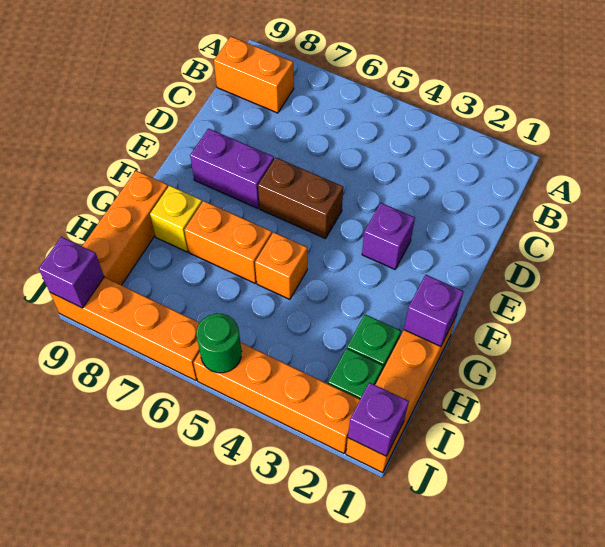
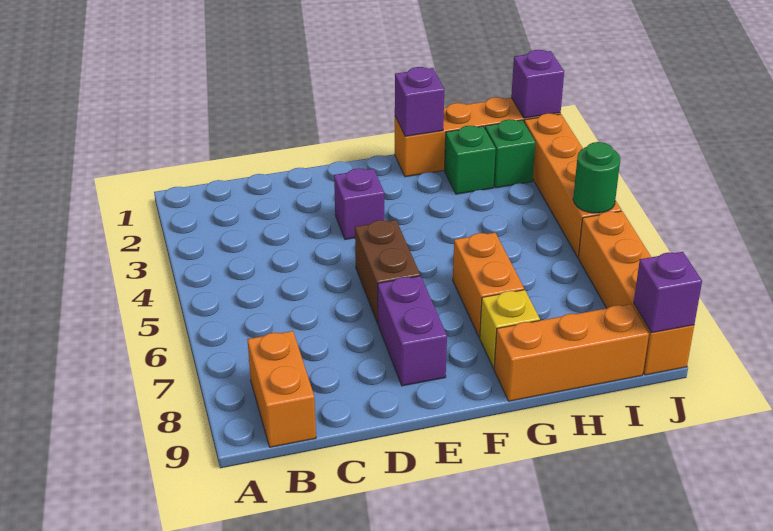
orange 1x1 brick [255,232,307,299] -> none

